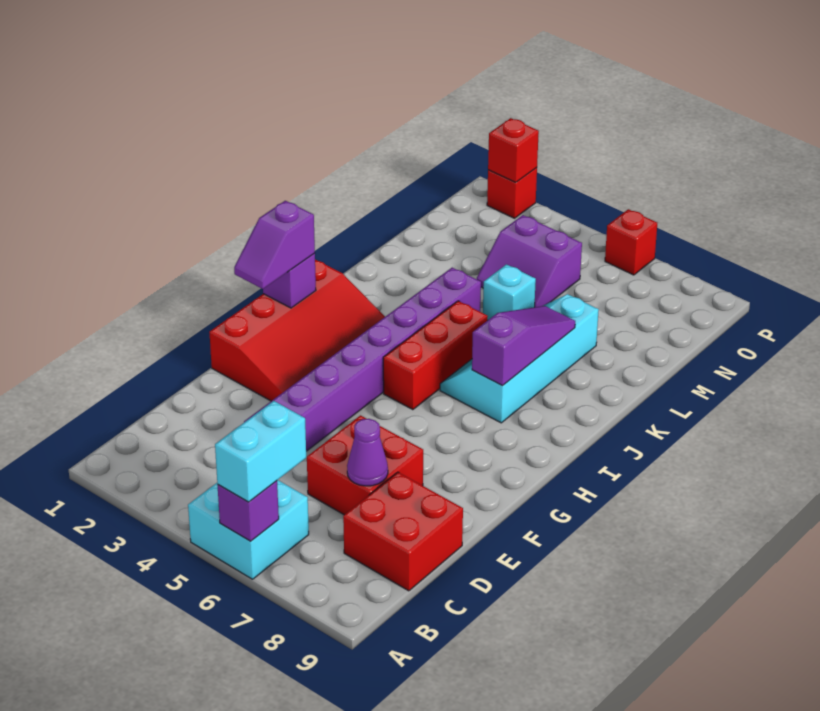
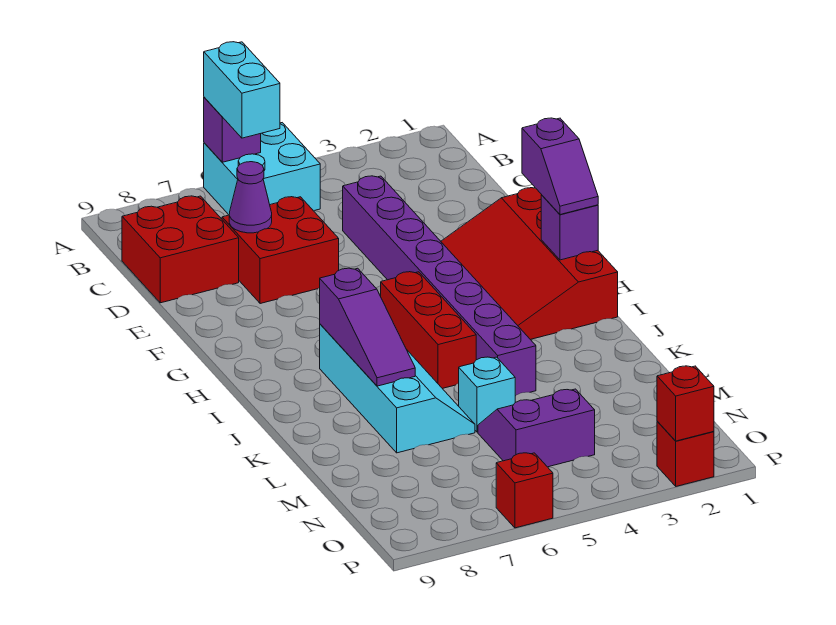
purple 1x2 slope [234,201,315,289] -> purple 1x2 slope turned to [522,118,598,215]

